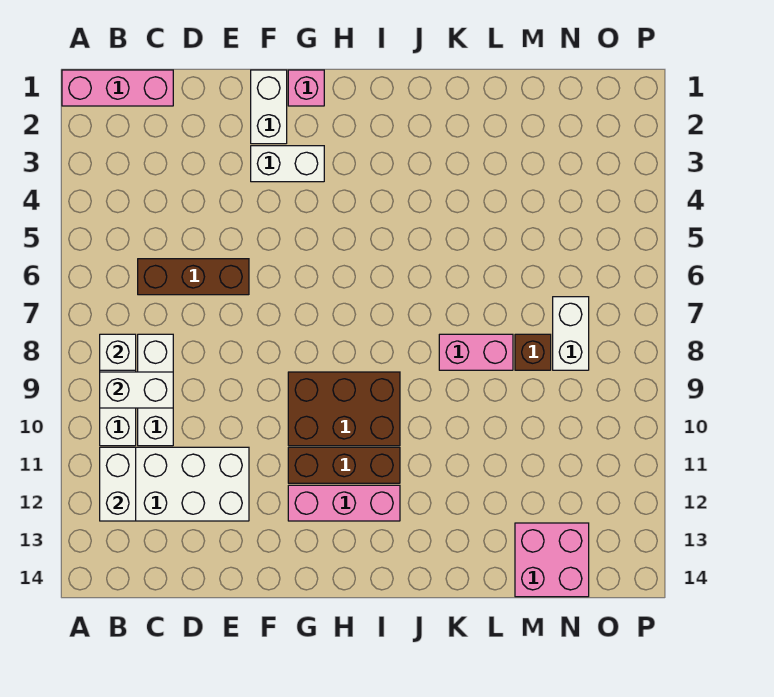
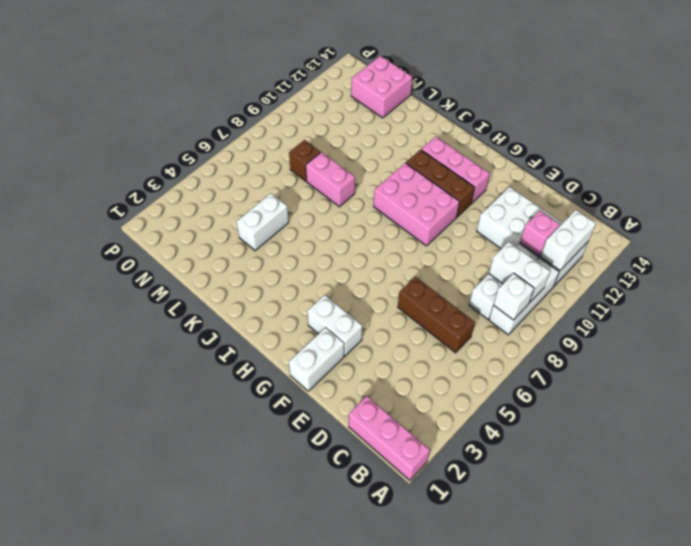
pink 1x1 brick [288,70,324,106] -> pink 1x1 brick moved to [520,211,560,256]
brown 2x3 brick [288,372,400,446] -> pink 2x3 brick [374,163,459,246]
white 1x2 brick [553,297,589,370] -> white 1x2 brick moved to [236,193,289,251]

